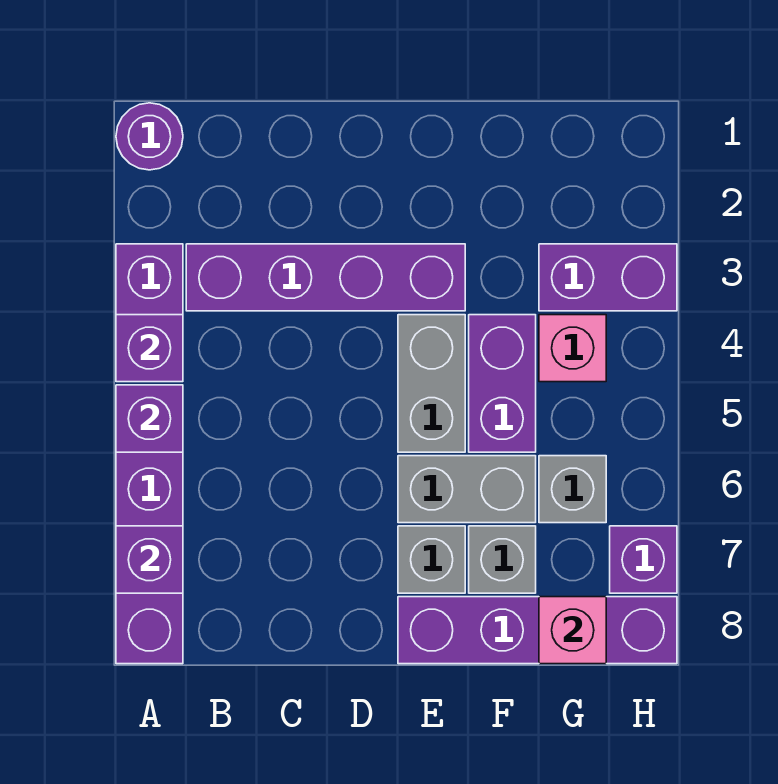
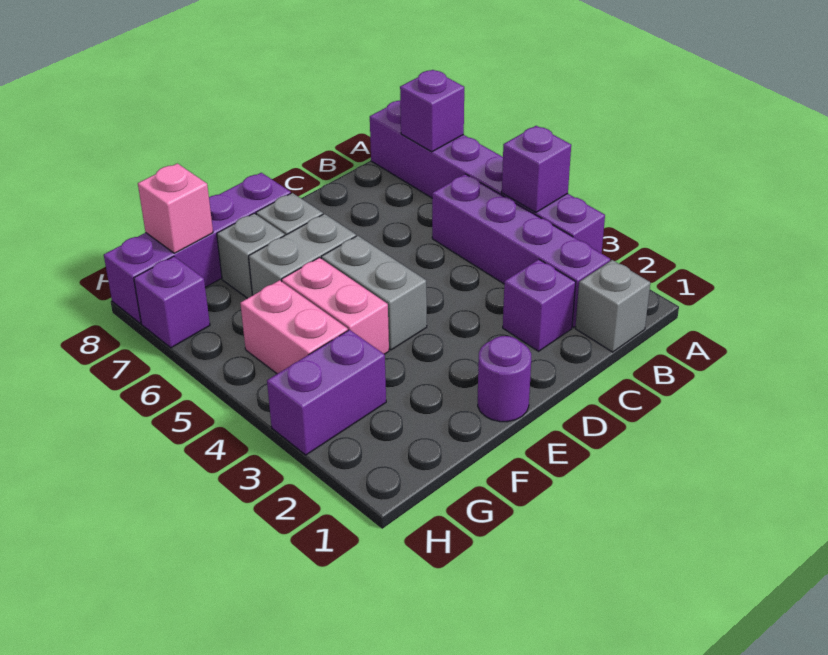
purple 1x1 round brick [116,103,183,170] -> purple 1x1 round brick moved to [478,336,531,422]
purple 1x1 brick [116,385,183,452] -> purple 1x1 brick moved to [503,259,576,351]
purple 1x4 brick [186,244,465,311] -> purple 1x4 brick turned to [432,174,610,327]
purple 1x2 brick [469,315,536,452] -> pink 1x2 brick [282,258,389,354]
pink 1x1 brick [539,315,606,382] -> pink 1x2 brick [240,280,348,374]
grey 1x1 brick [539,456,606,523] -> grey 1x1 brick moved to [575,260,650,352]

